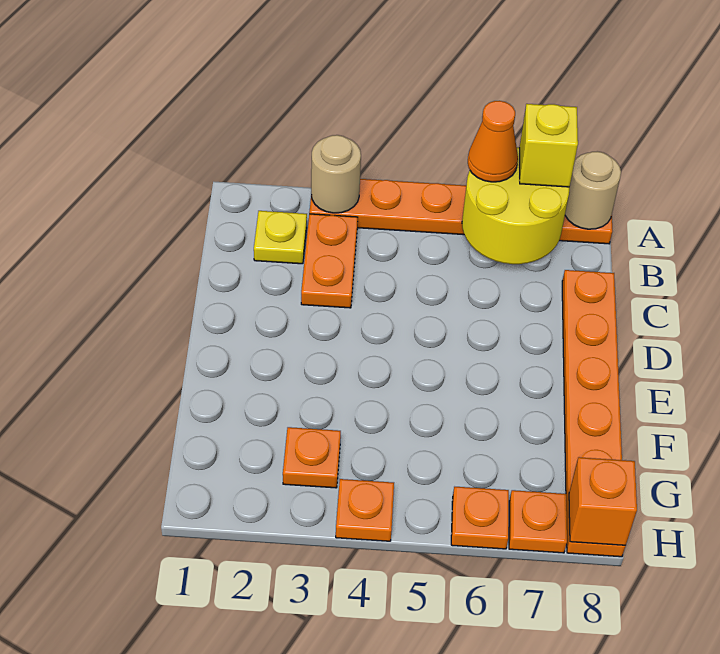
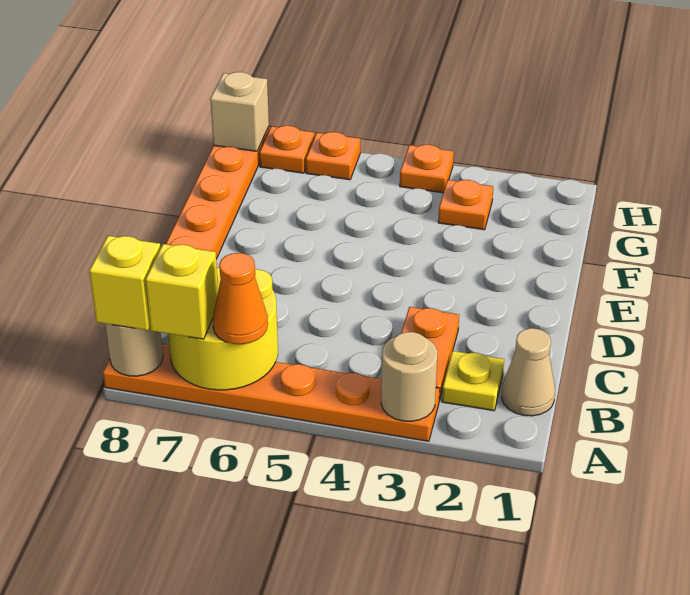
none -> yellow 1x1 brick [89,236,160,330]
none -> tan 1x1 cone [502,328,555,416]
orange 1x1 brick [569,457,637,545] -> tan 1x1 brick [210,72,269,151]

